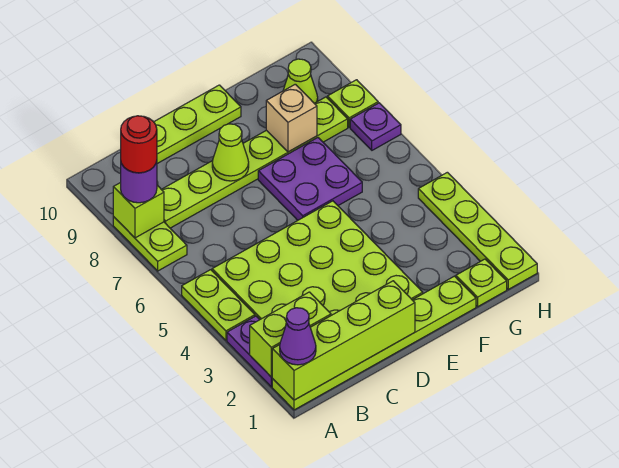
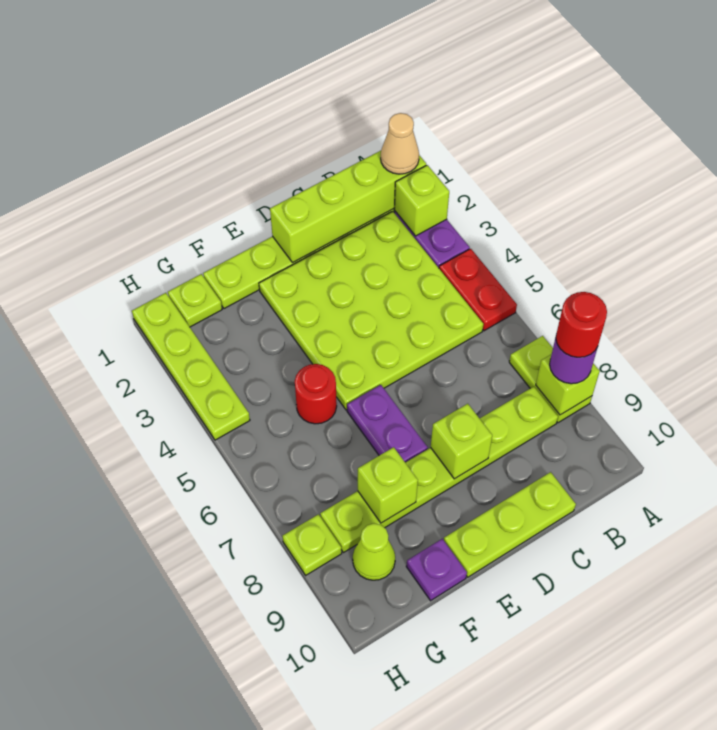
purple 1x1 cone [280,308,316,365] -> tan 1x1 cone [381,113,419,174]
lime 1x2 brick [250,292,331,377] -> lime 1x1 brick [394,165,449,236]
lime 1x2 plate [182,270,255,340] -> red 1x2 plate [439,249,517,331]
lime 1x1 cone [212,124,249,181] -> lime 1x1 brick [431,404,492,479]
purple 2x2 plate [258,138,362,220] -> purple 1x2 plate [347,385,428,463]
none -> red 1x1 round brick [295,364,337,424]
tan 1x1 brick [266,84,317,152] -> lime 1x1 brick [358,447,418,523]
purple 1x1 plate [350,103,401,150] -> purple 1x1 plate moved to [406,539,467,601]

